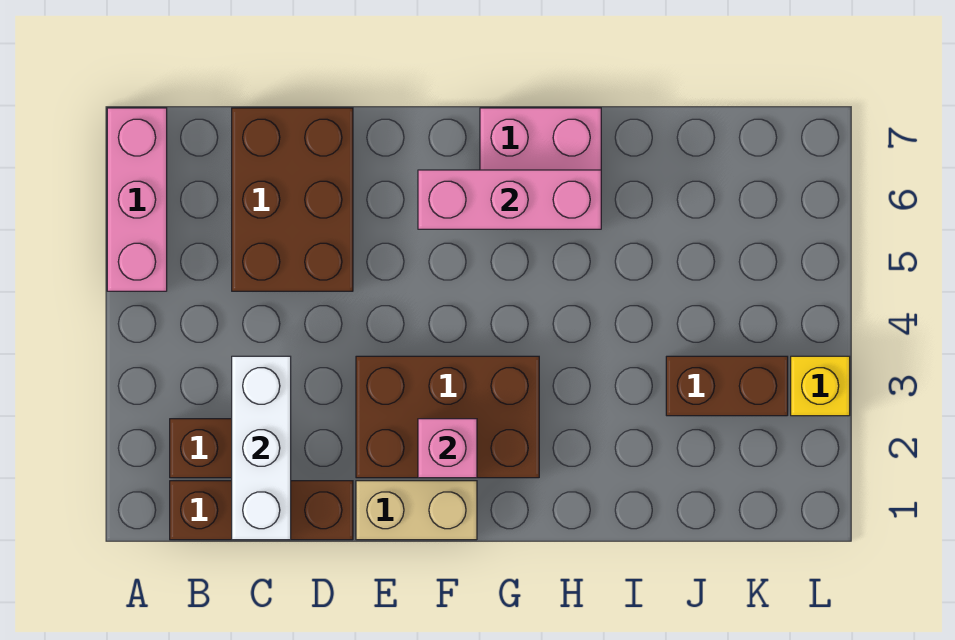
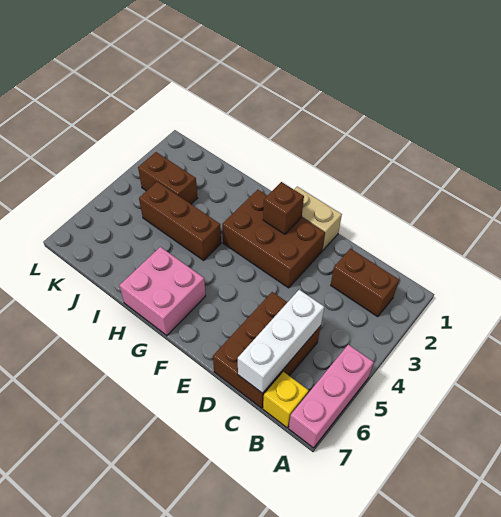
brown 1x3 brick [170,481,353,540] -> brown 1x3 brick moved to [139,182,221,260]
white 1x3 brick [232,356,291,540] -> white 1x3 brick moved to [238,290,324,393]
pink 1x1 brick [418,419,477,478] -> brown 1x1 brick [263,182,304,234]
pink 1x3 brick [418,170,601,229] -> none
yellow 1x1 brick [791,356,850,416] -> yellow 1x1 brick moved to [263,372,309,428]

